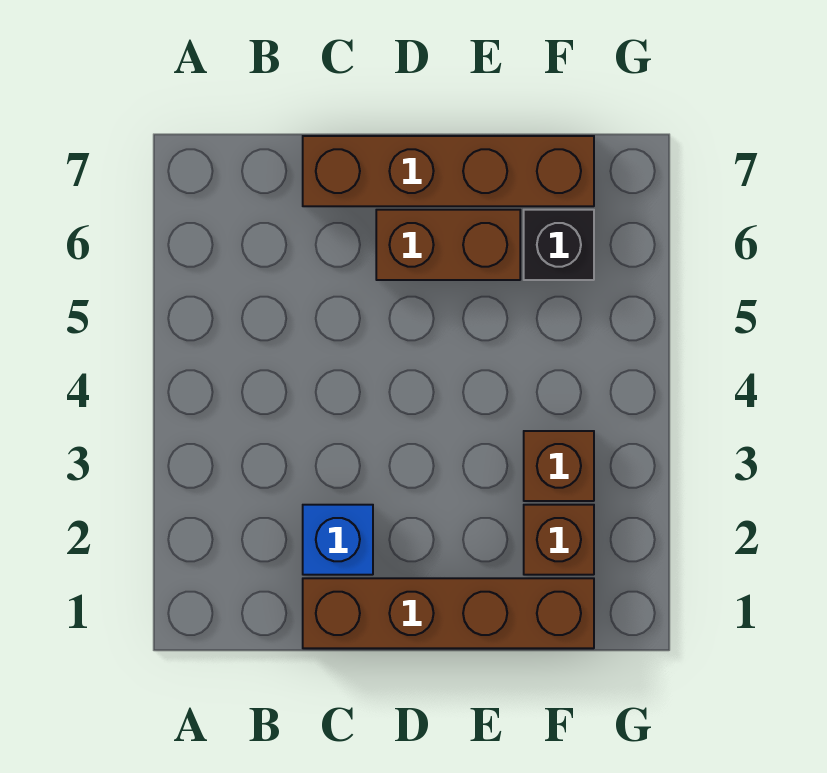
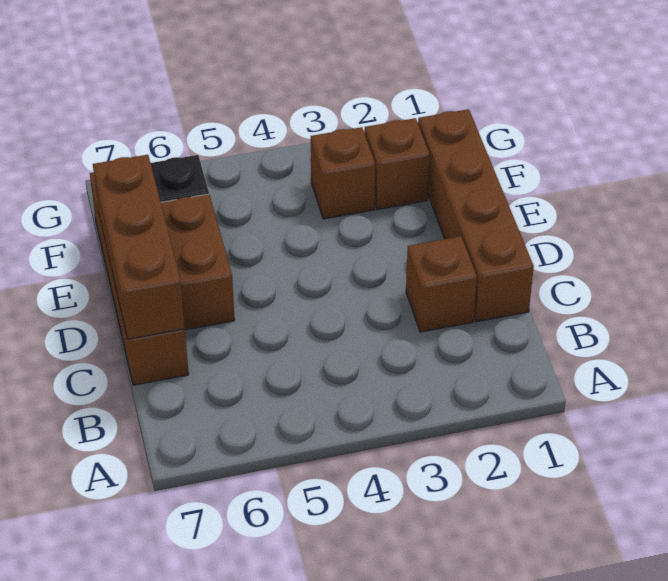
blue 1x1 brick [303,505,373,575] -> brown 1x1 brick [406,236,477,332]
none -> brown 1x3 brick [93,155,185,339]

